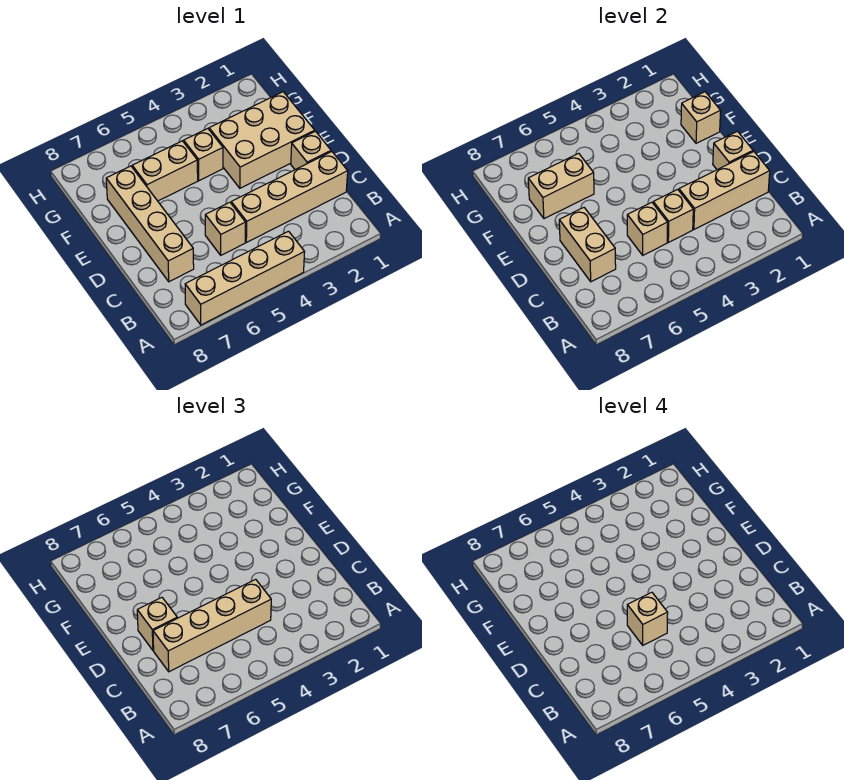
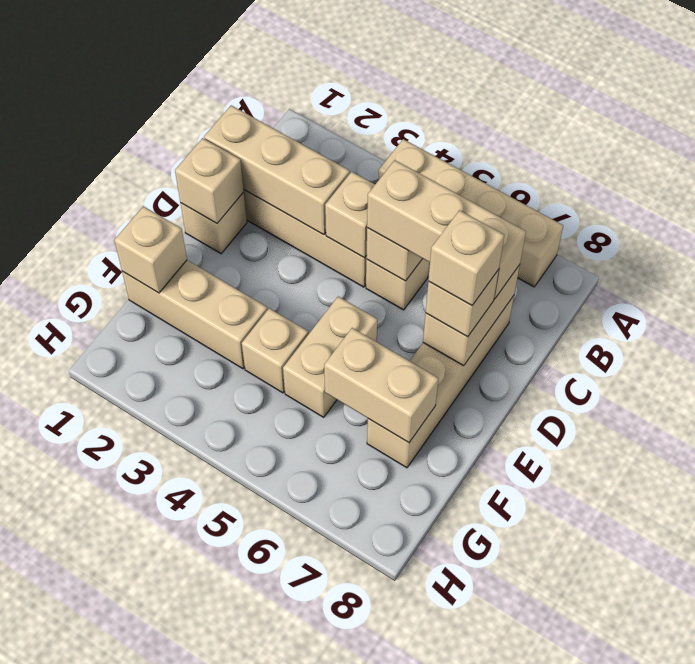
tan 1x4 brick [153,579,271,672] -> tan 1x3 brick [367,160,526,299]
tan 1x1 brick [627,592,668,645] -> tan 1x1 brick moved to [428,210,504,306]
tan 2x3 brick [209,92,315,188] -> tan 1x3 brick [122,260,267,369]
tan 1x2 brick [132,141,198,201] -> tan 1x2 brick turned to [283,296,377,417]

